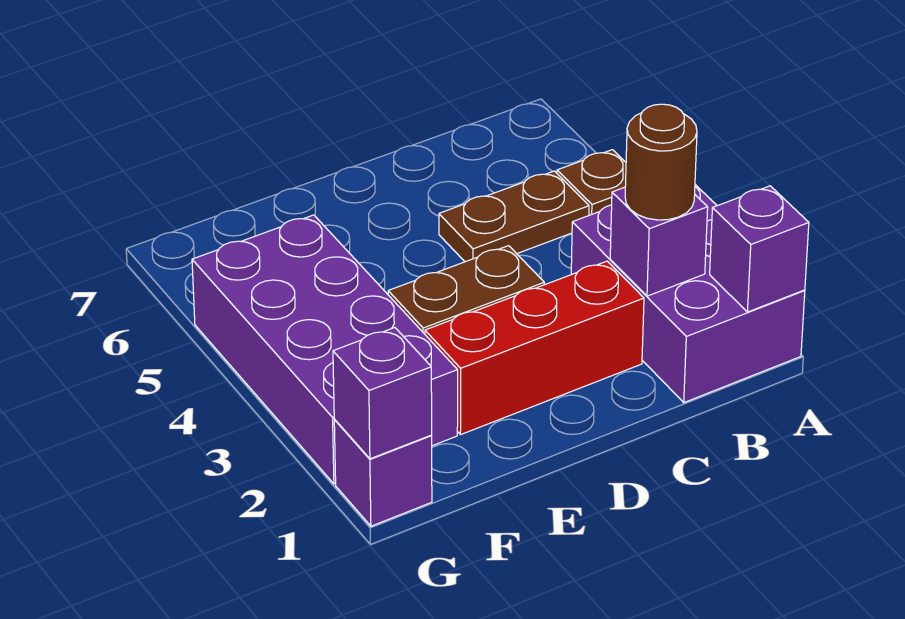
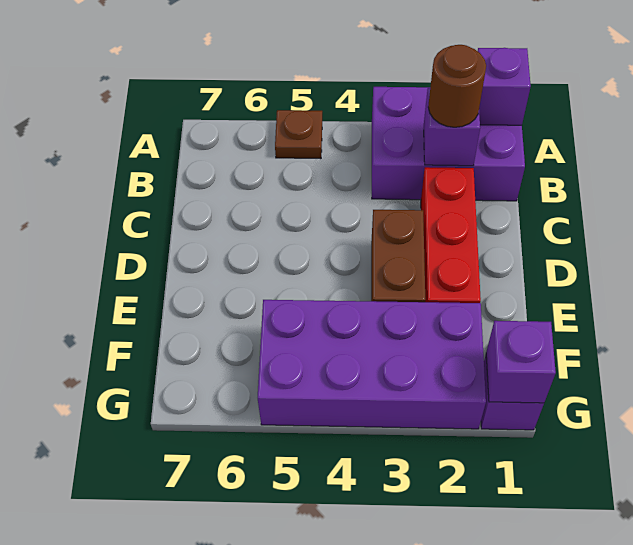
brown 1x2 plate [439,171,589,262] -> none

